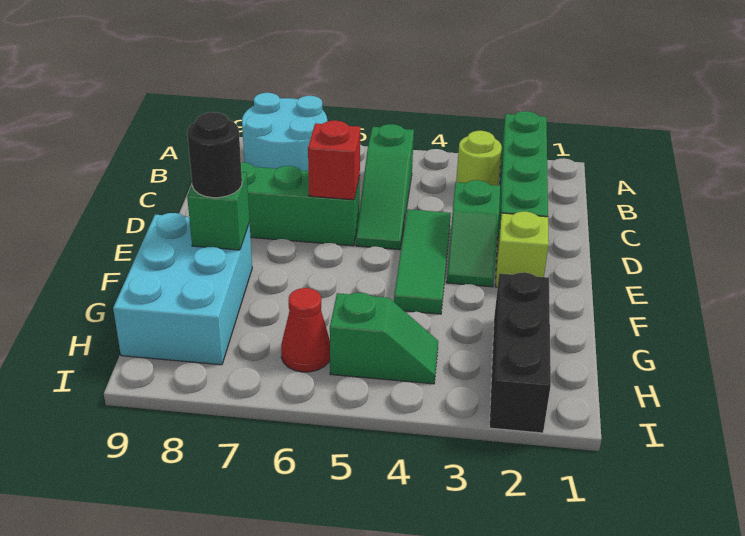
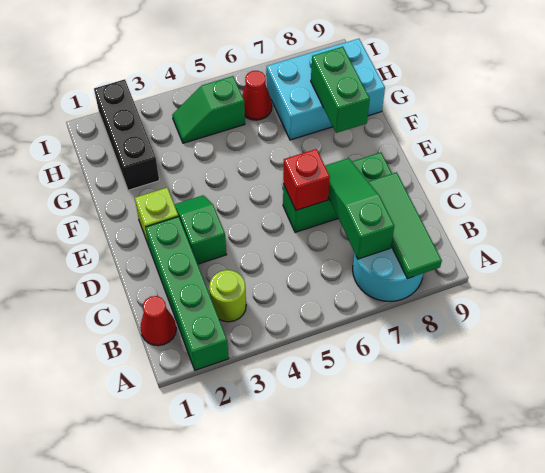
none -> red 1x1 cone [140,296,176,346]
green 1x3 slope [356,124,414,250] -> green 1x3 slope moved to [325,158,394,259]
green 1x3 tile [394,209,451,314] -> green 1x3 tile moved to [368,172,442,279]
cyan 2x3 brick [113,213,252,365] -> cyan 2x3 brick turned to [267,39,385,140]
green 1x1 brick [187,172,250,250] -> green 1x2 brick [311,47,370,133]
black 1x1 round brick [187,112,242,198] -> none

